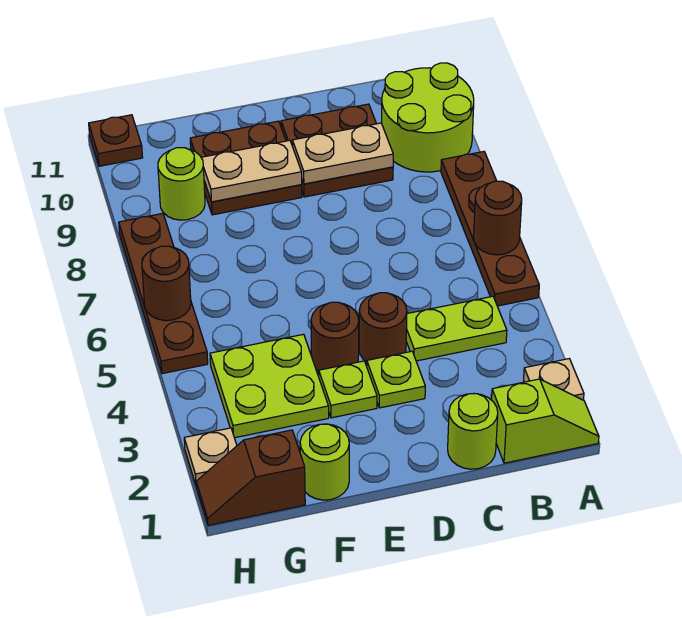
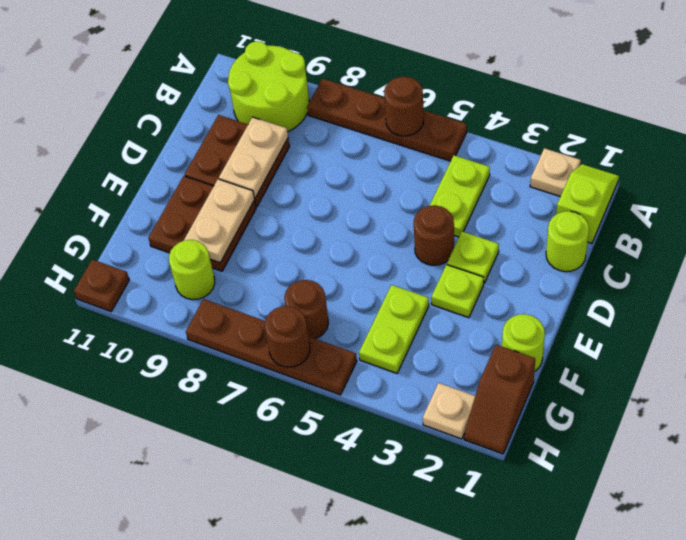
brown 1x1 round brick [311,302,359,372] -> brown 1x1 round brick moved to [284,280,328,339]
lime 2x2 plate [210,334,329,438] -> lime 1x2 plate [359,285,429,373]

